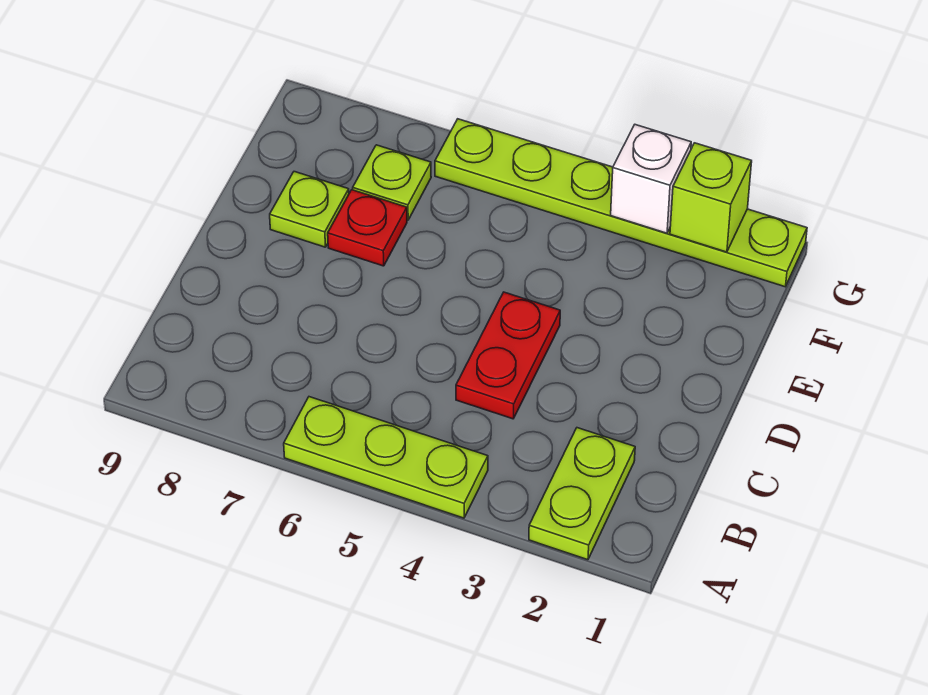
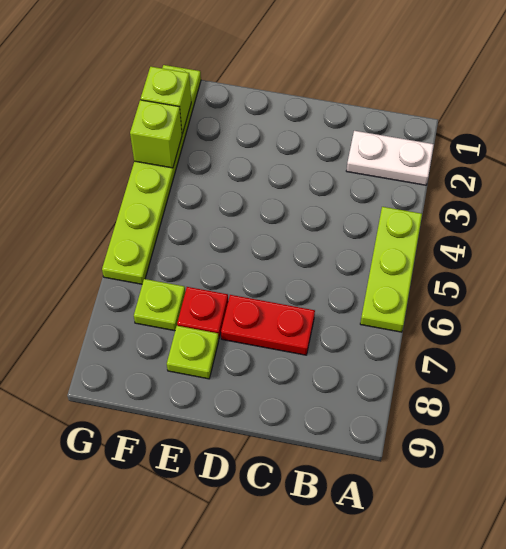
lime 1x2 plate [529,428,635,560] -> white 1x2 plate [346,131,434,185]
red 1x2 plate [456,292,560,419] -> red 1x2 plate moved to [221,295,315,355]
white 1x1 brick [611,125,691,233] -> lime 1x1 brick [130,100,182,168]

